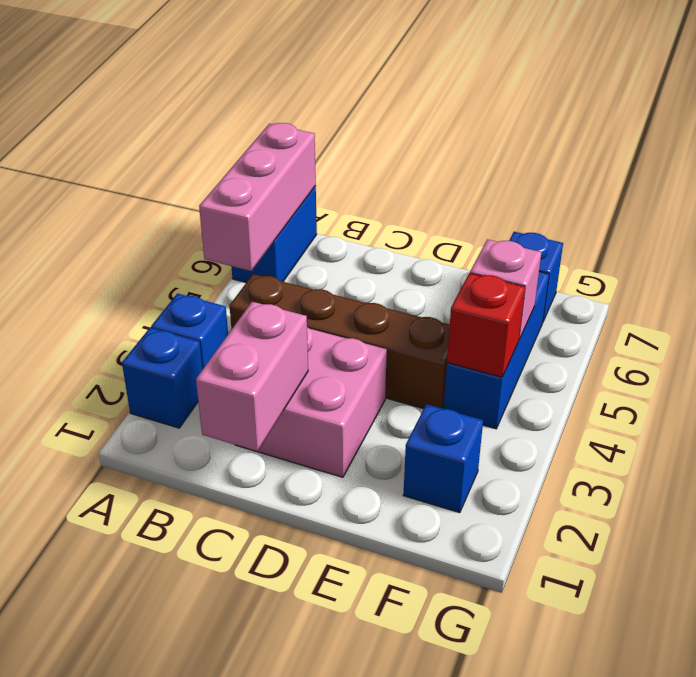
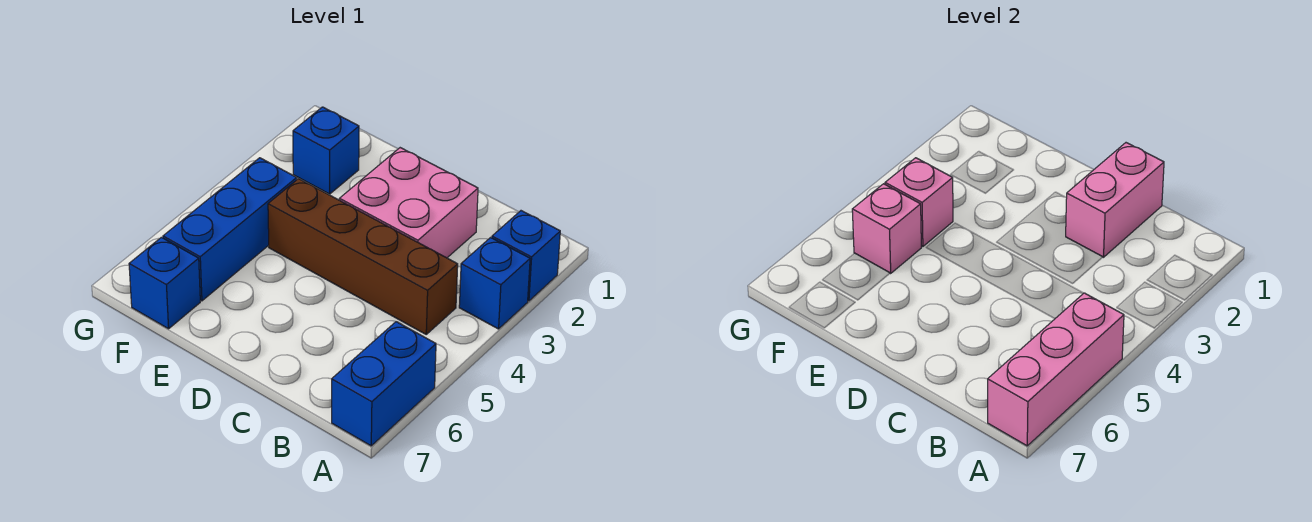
red 1x1 brick [447,273,525,377] -> pink 1x1 brick [885,158,953,246]

